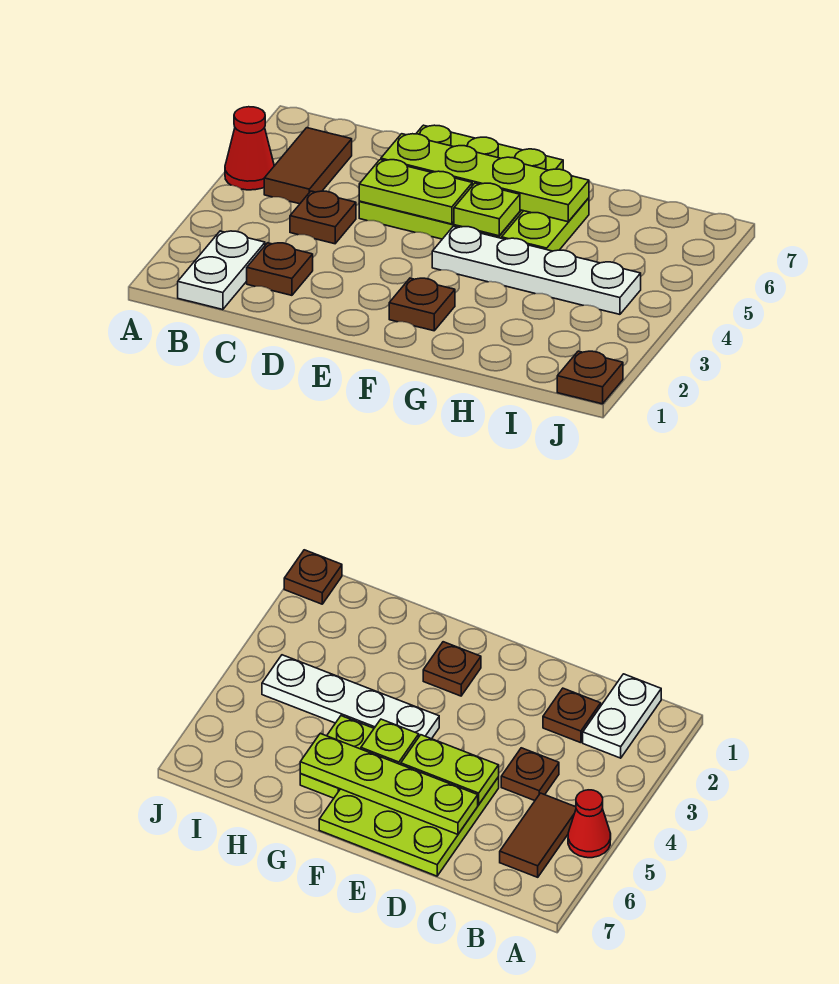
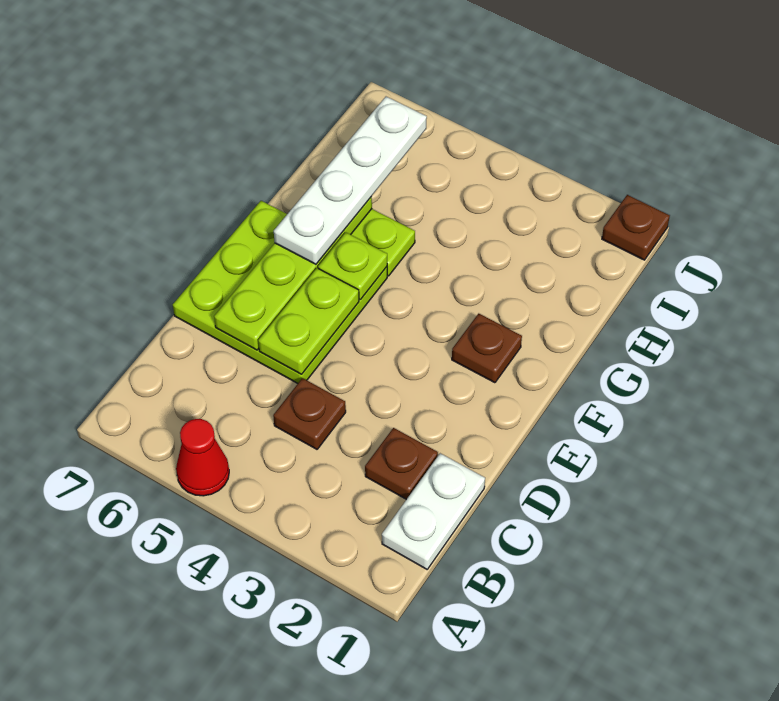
white 1x2 plate [178,231,265,310] -> white 1x2 plate turned to [382,453,485,569]
brown 1x2 tile [264,128,352,204] -> none
white 1x4 plate [432,227,641,314] -> white 1x4 plate moved to [274,97,427,264]

